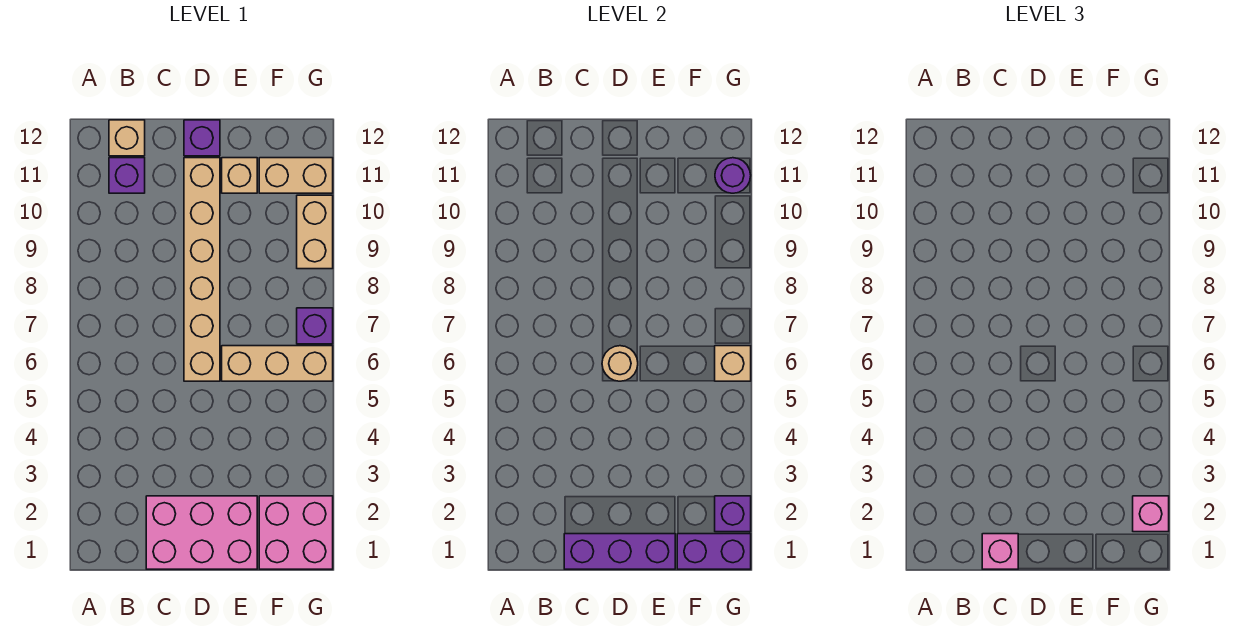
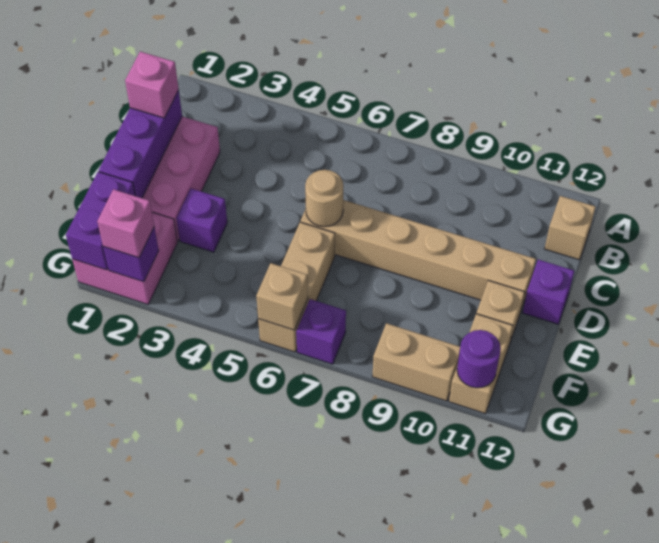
purple 1x1 brick [109,158,145,193] -> purple 1x1 brick moved to [176,189,227,252]

